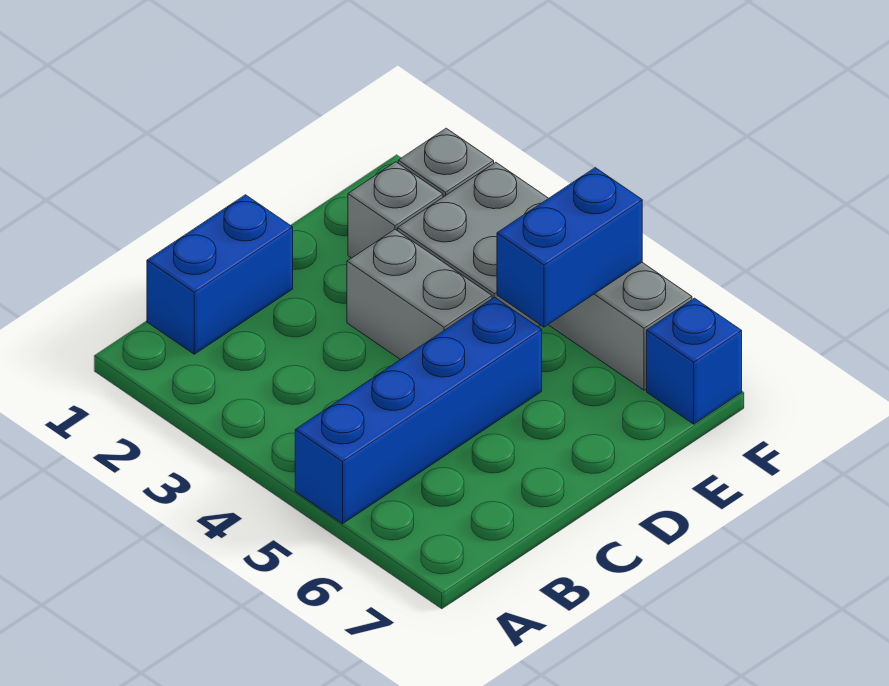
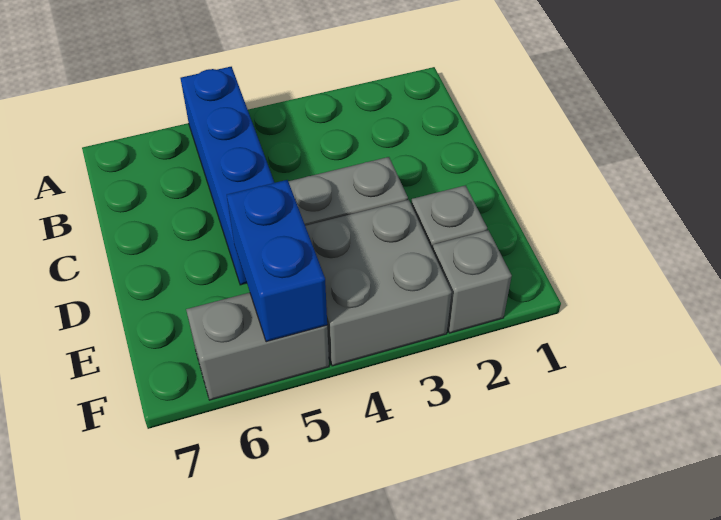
blue 1x2 brick [147,195,293,354] -> none
blue 1x1 brick [647,298,742,424] -> none

